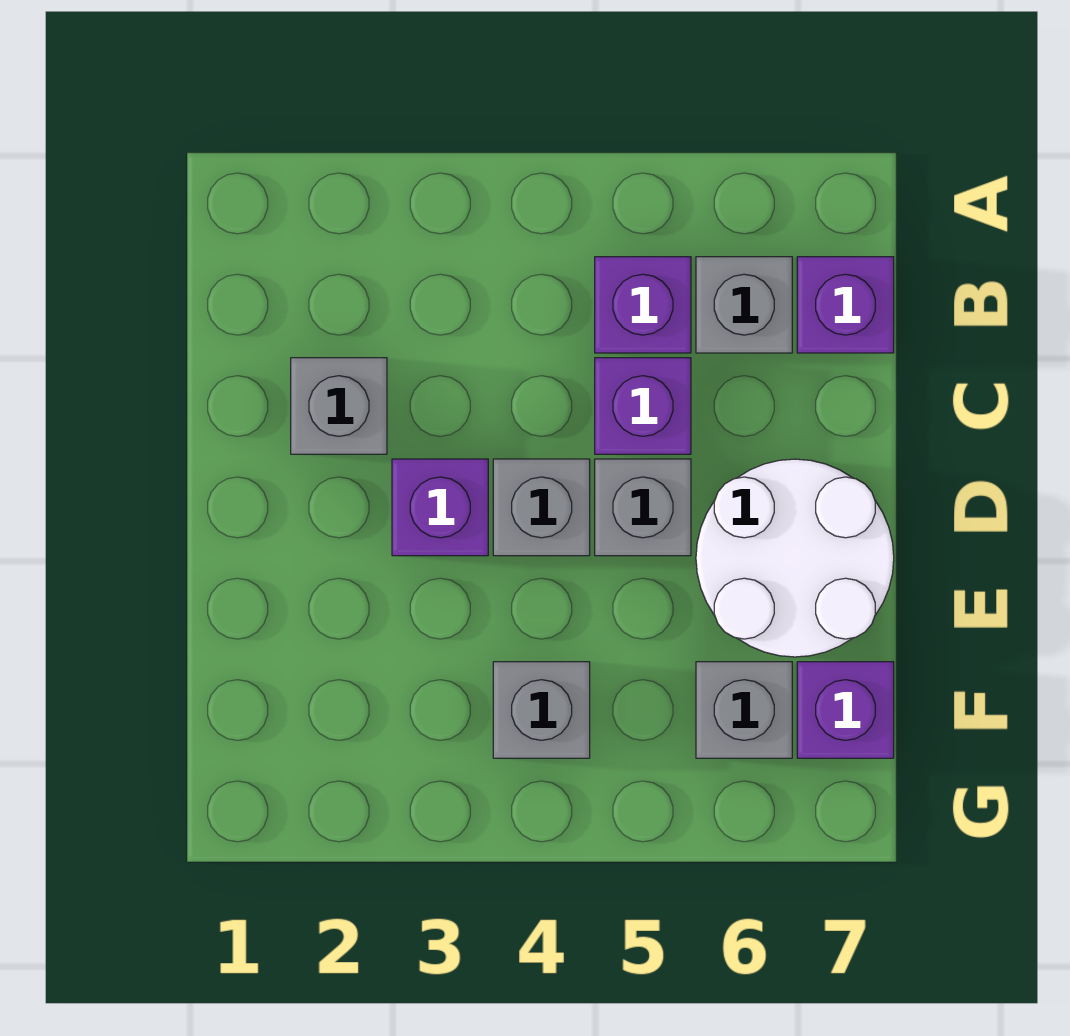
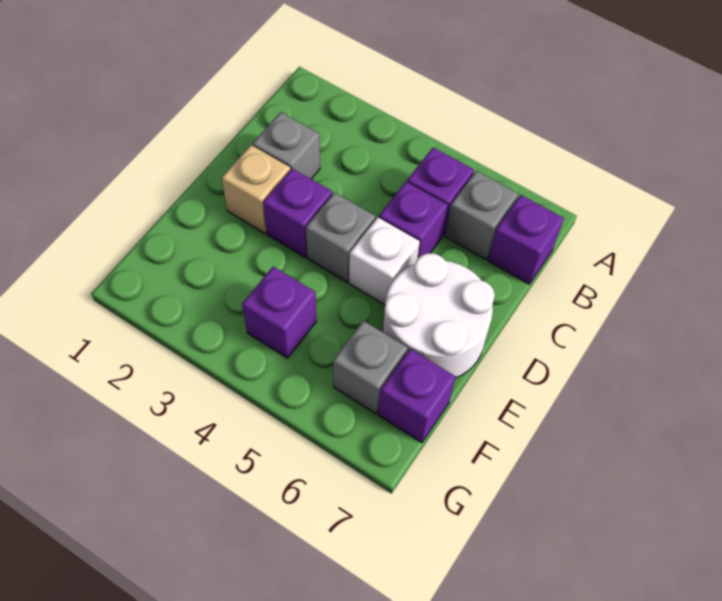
none -> tan 1x1 brick [222,145,290,233]
grey 1x1 brick [595,459,691,556] -> white 1x1 brick [349,217,420,305]
grey 1x1 brick [493,662,590,758] -> purple 1x1 brick [242,266,316,358]

